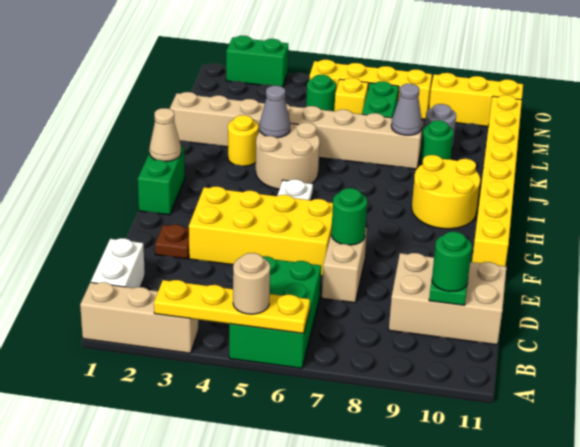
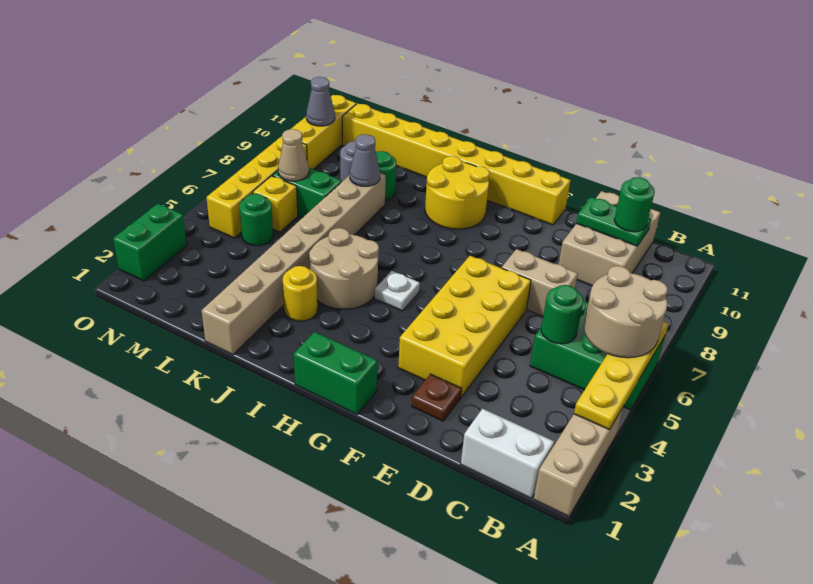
tan 1x1 round brick [233,253,270,314] -> tan 2x2 round brick [584,266,668,358]
green 1x1 round brick [331,188,367,245] -> green 1x1 round brick moved to [541,285,583,344]
tan 1x1 cone [149,108,181,162] -> tan 1x1 cone moved to [278,129,309,181]
grey 1x1 cone [260,86,290,138] -> grey 1x1 cone moved to [306,77,335,126]

